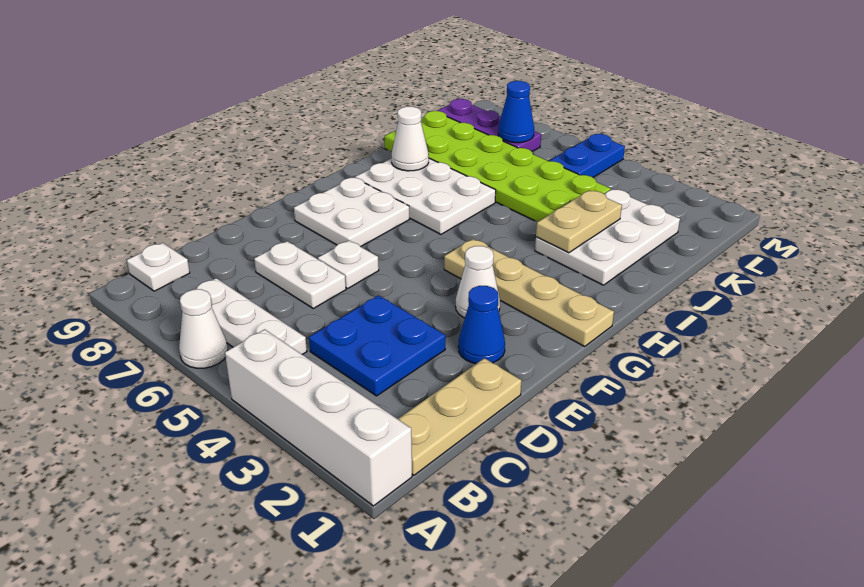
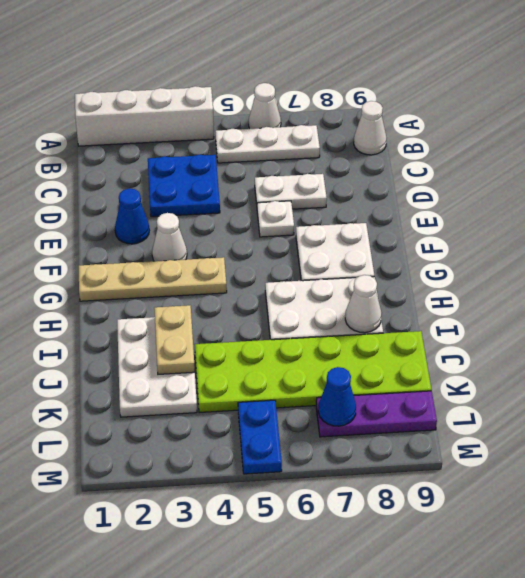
tan 1x3 plate [398,358,522,475] -> none
white 1x1 plate [127,243,190,291] -> white 1x1 cone [354,101,386,155]

